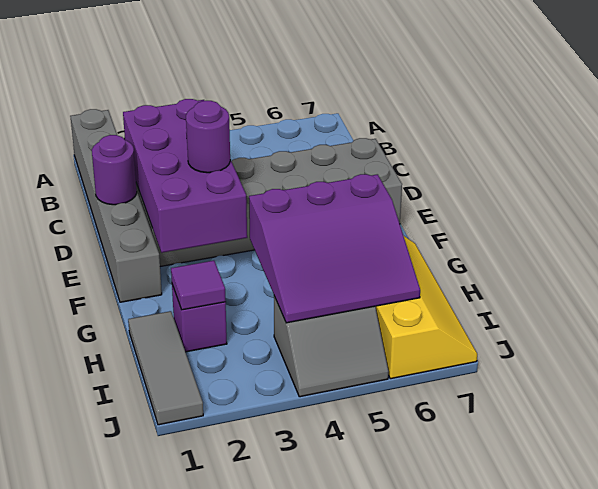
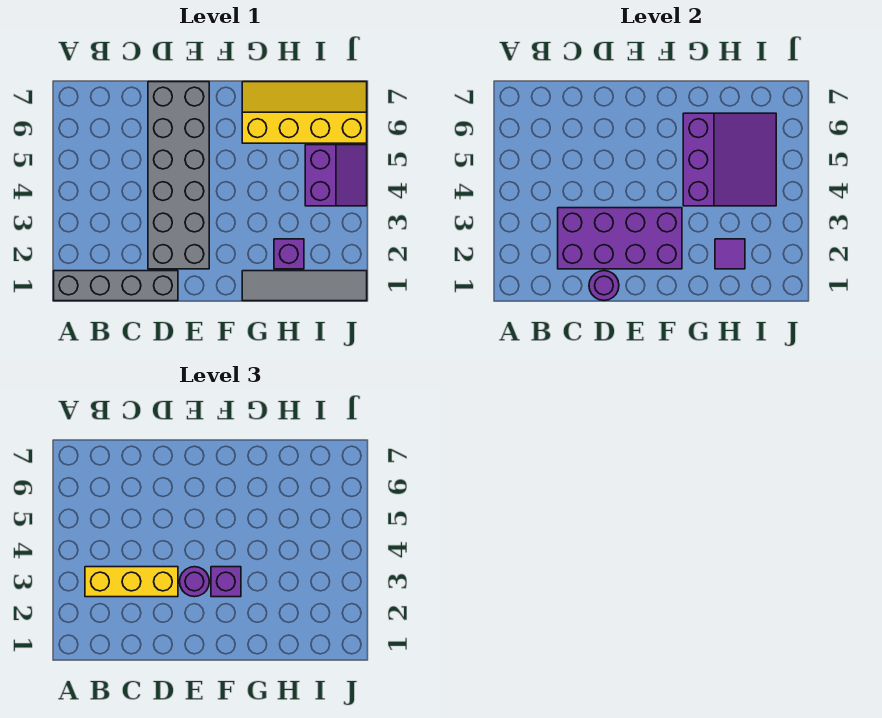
grey 1x6 brick [70,109,162,302] -> grey 1x4 brick [54,271,178,301]
none -> yellow 1x3 brick [85,567,178,597]
none -> purple 1x1 brick [211,567,241,597]
grey 1x3 tile [128,311,203,425] -> grey 1x4 tile [242,271,367,301]
grey 2x2 slope [274,296,388,397] -> purple 2x2 slope [305,145,367,206]

